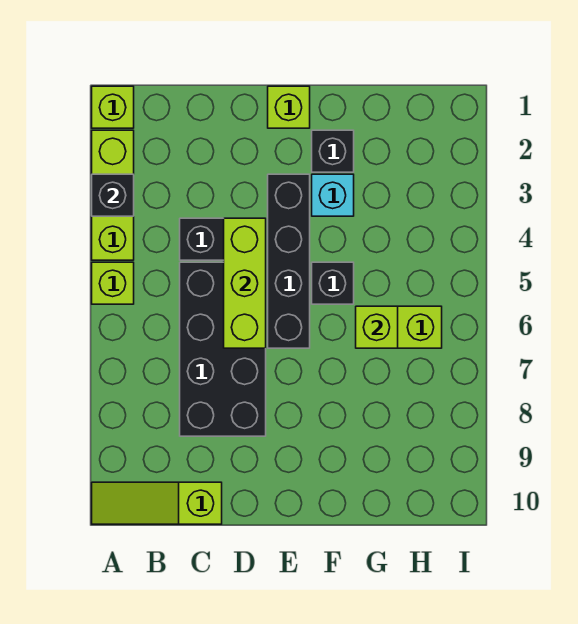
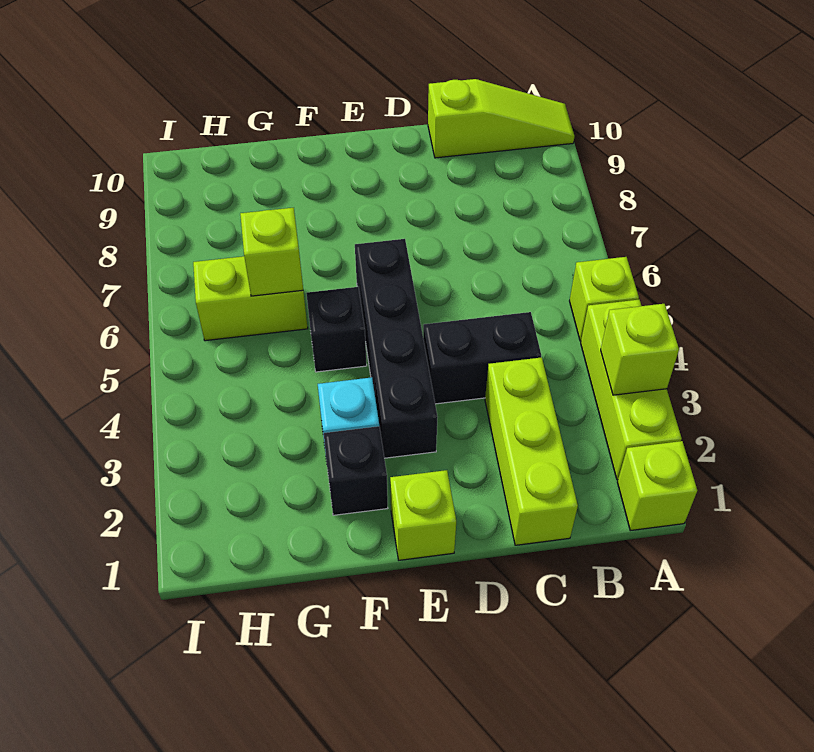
black 1x1 brick [92,174,134,216] -> lime 1x1 brick [601,304,679,395]
black 2x4 brick [180,262,266,436] -> none
lime 1x3 brick [224,218,266,348] -> lime 1x3 brick moved to [485,357,578,545]

